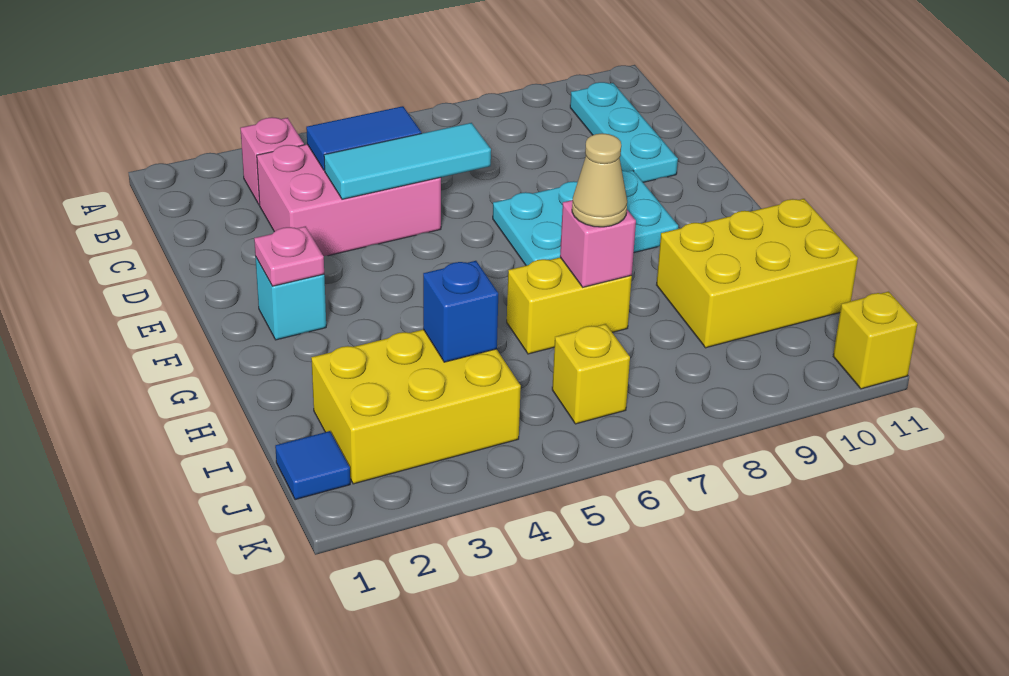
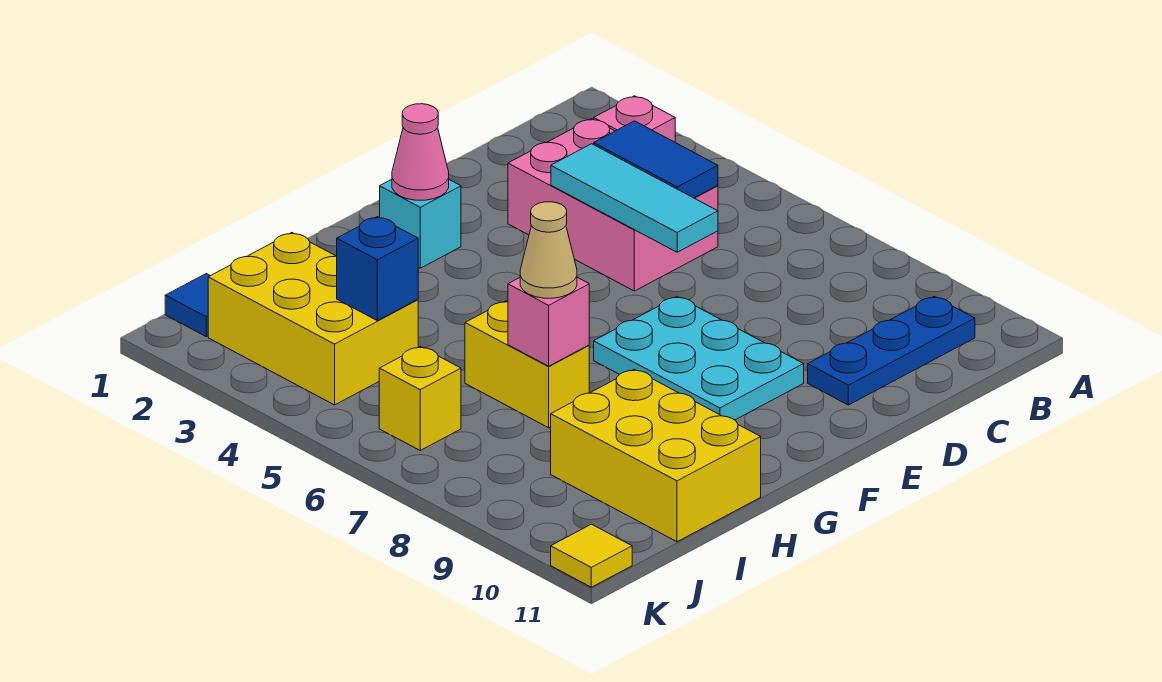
cyan 1x3 plate [570,82,678,182] -> blue 1x3 plate [808,297,975,405]
pink 1x1 plate [254,226,324,286] -> pink 1x1 cone [392,104,449,200]
yellow 1x1 brick [833,292,918,389] -> yellow 1x1 tile [551,524,632,587]

